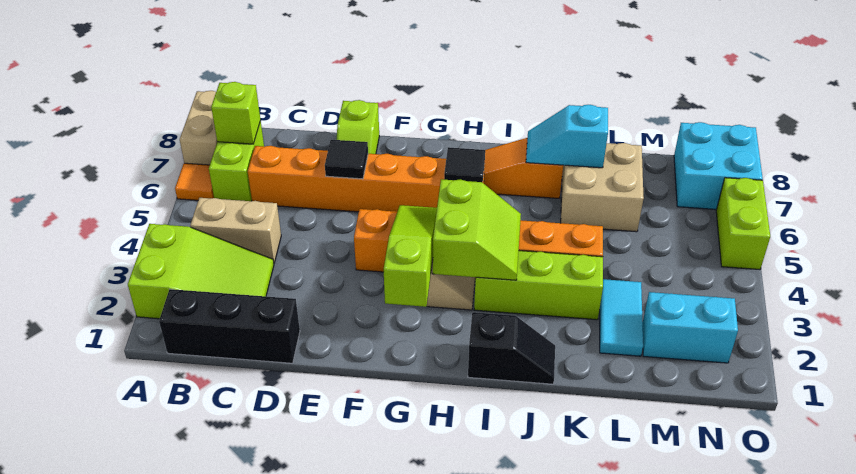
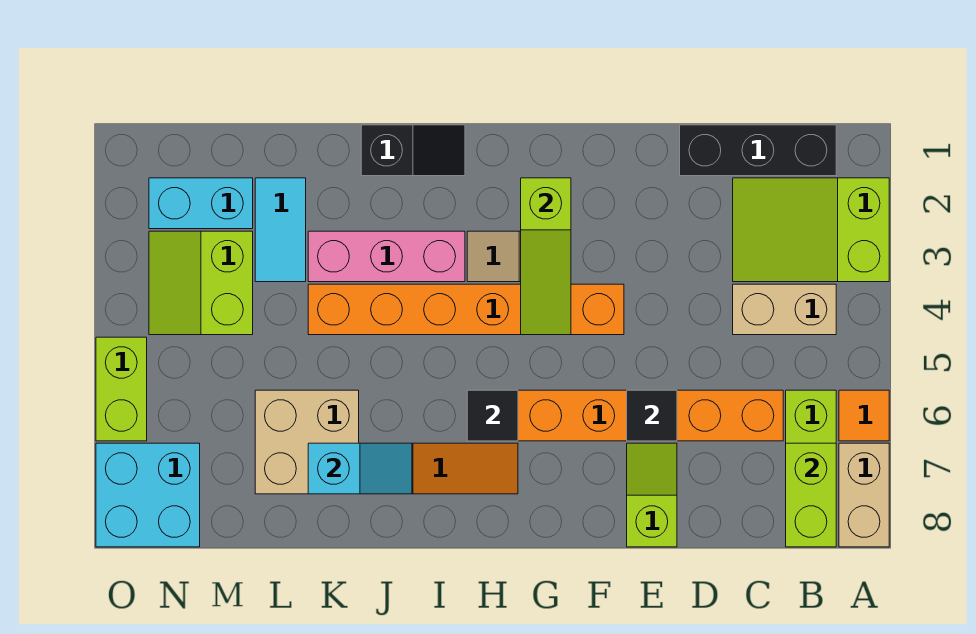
lime 1x1 brick [211,82,261,144] -> lime 1x2 brick [786,443,836,547]
lime 2x2 slope [433,179,521,280] -> lime 2x2 slope moved to [149,231,253,335]
black 1x2 slope [468,312,555,384] -> black 1x2 slope turned to [361,125,465,176]
lime 1x3 brick [474,251,603,320] -> pink 1x3 brick [308,231,465,282]

